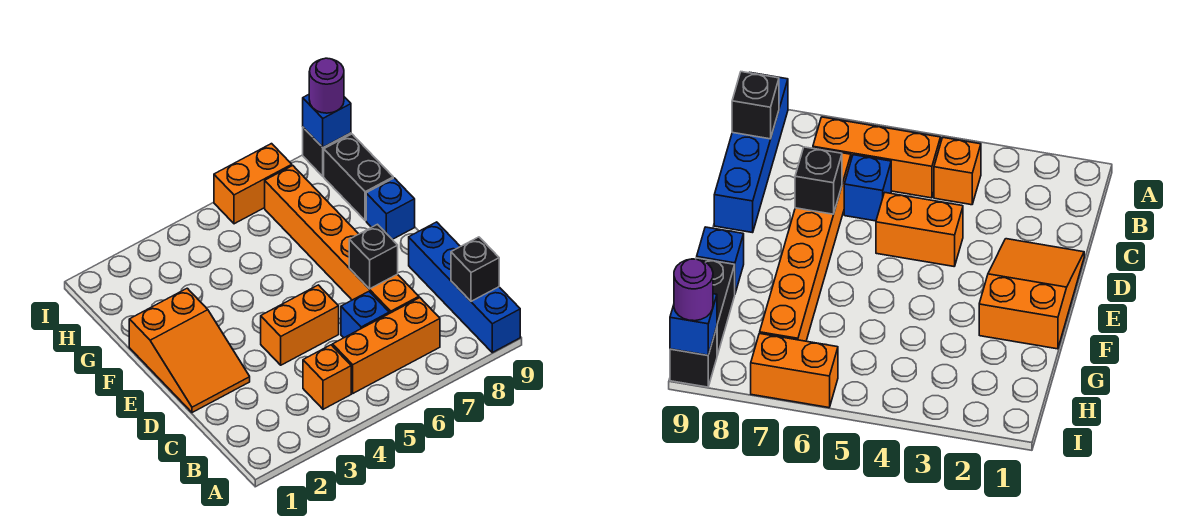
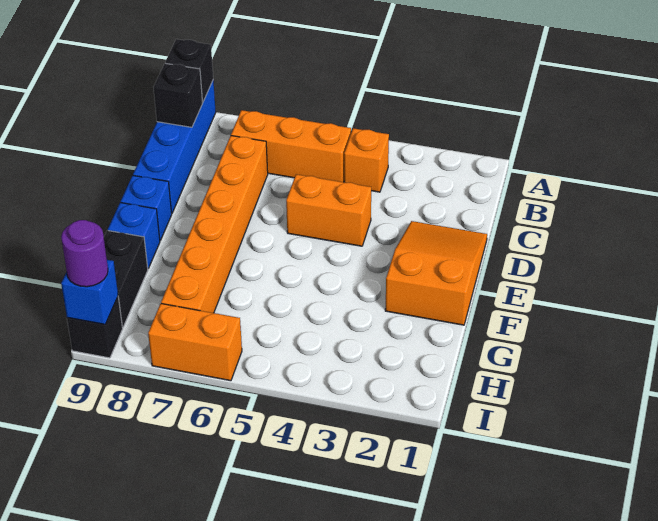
blue 1x1 brick [341,292,389,338] -> blue 1x1 brick moved to [121,175,172,240]
black 1x1 brick [349,224,398,289] -> black 1x1 brick moved to [165,39,213,102]

